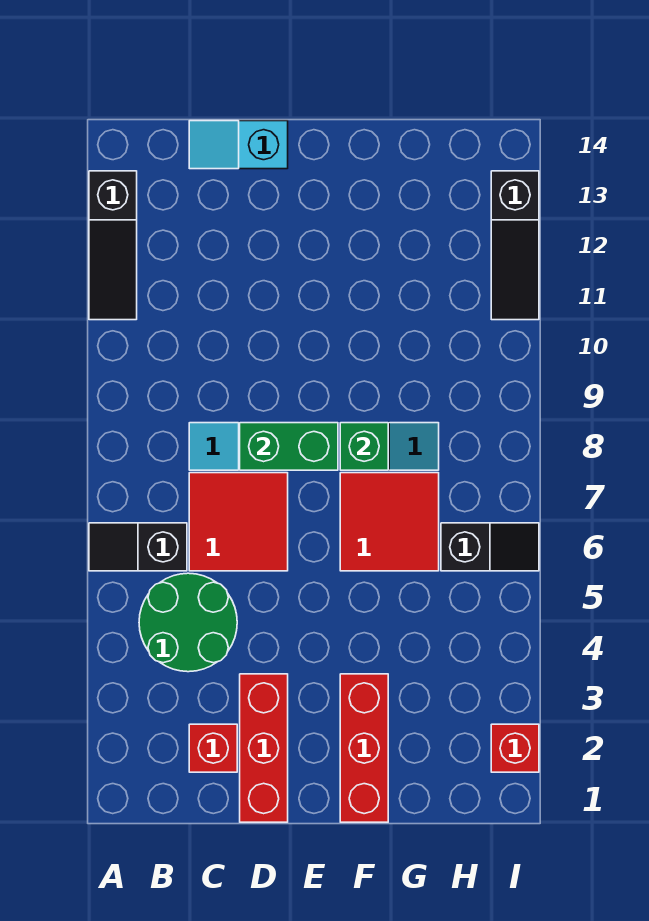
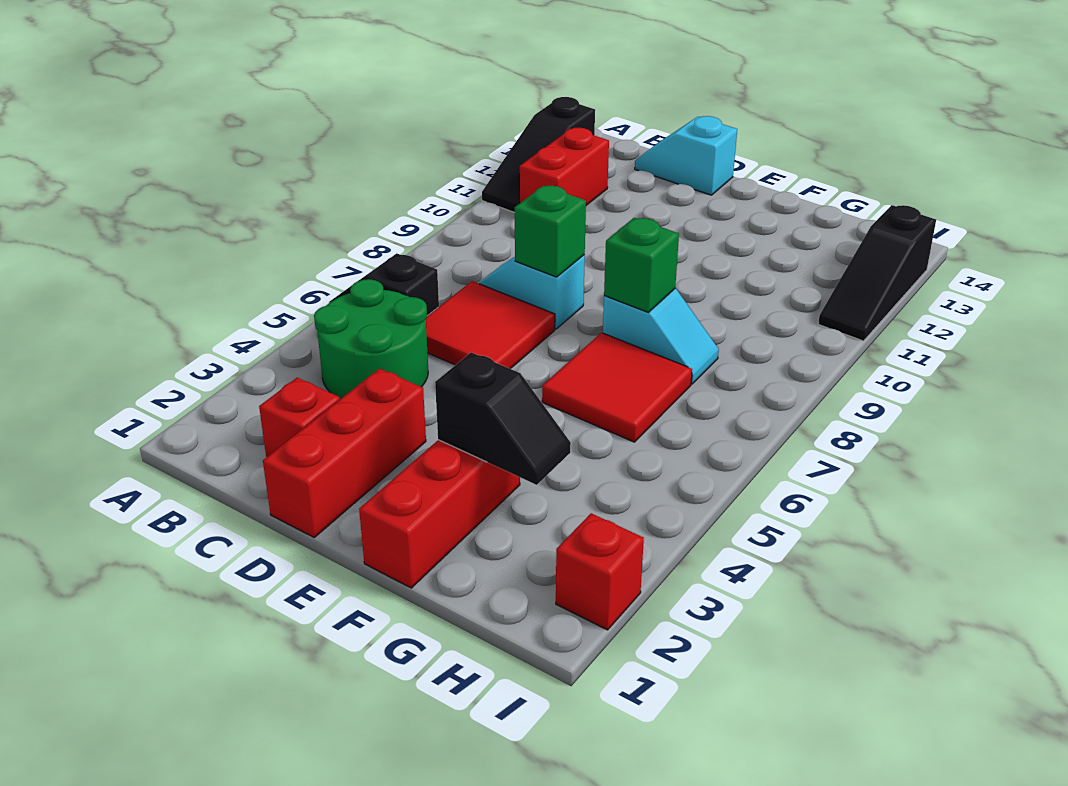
none -> red 1x2 brick [520,128,609,205]
green 1x2 brick [240,423,338,470] -> green 1x1 brick [515,186,586,277]
black 1x2 slope [441,523,539,571] -> black 1x2 slope moved to [435,352,571,485]

